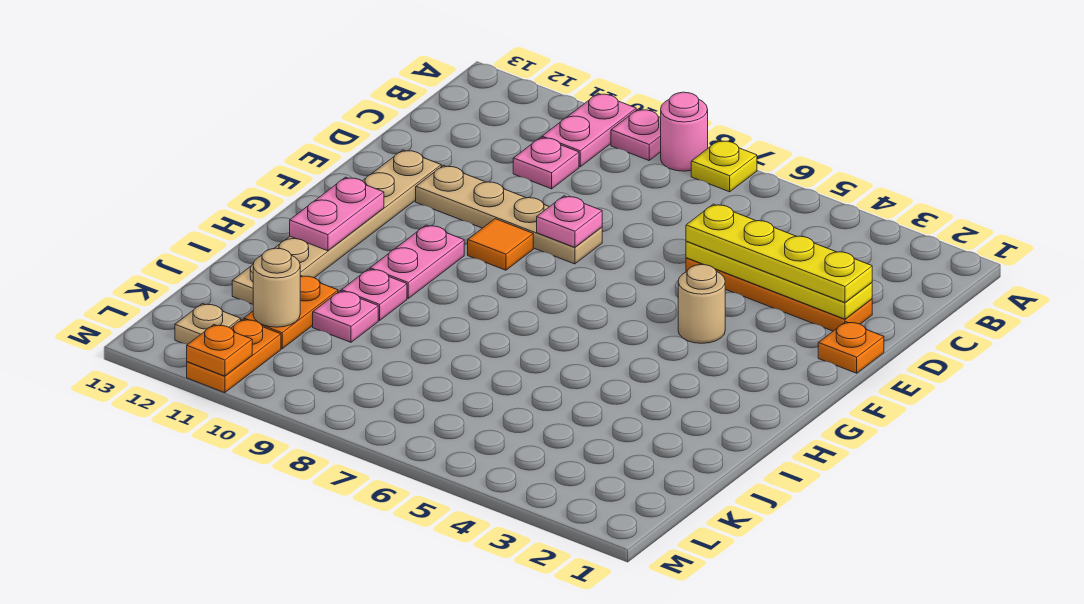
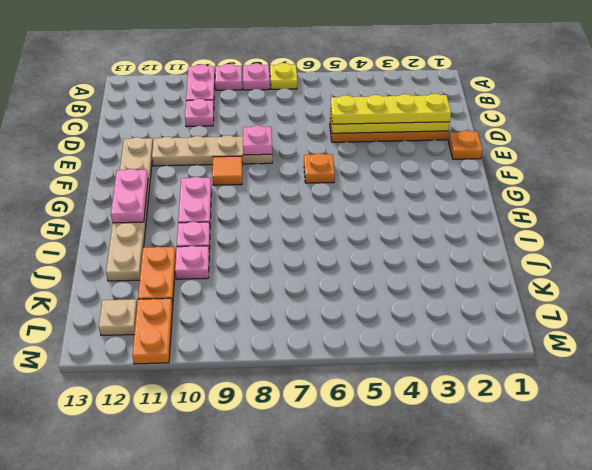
pink 1x1 round brick [661,92,708,171] -> pink 1x1 plate [243,63,270,90]
tan 1x1 round brick [678,265,725,343] -> none
tan 1x1 round brick [253,248,300,327] -> none
orange 1x1 plate [187,325,252,376] -> orange 1x1 plate moved to [304,153,335,183]

